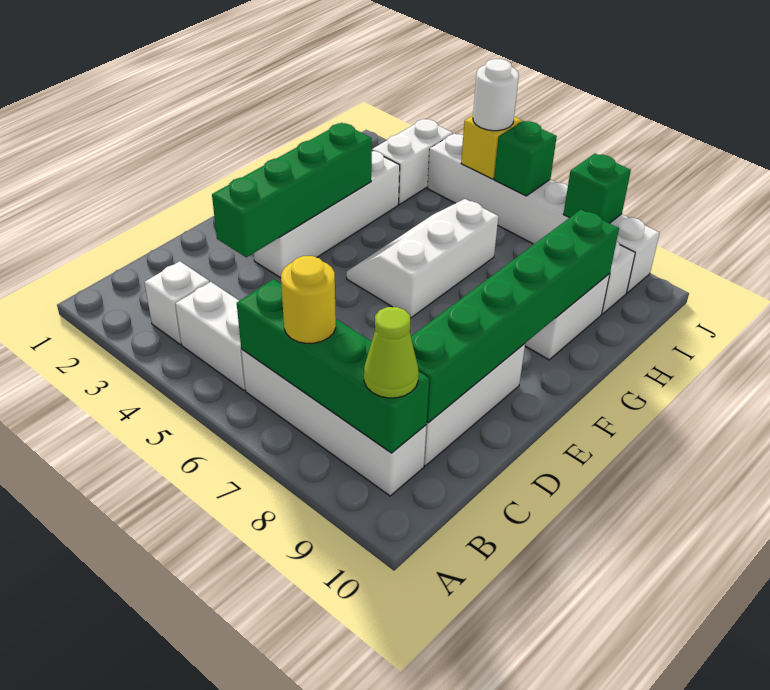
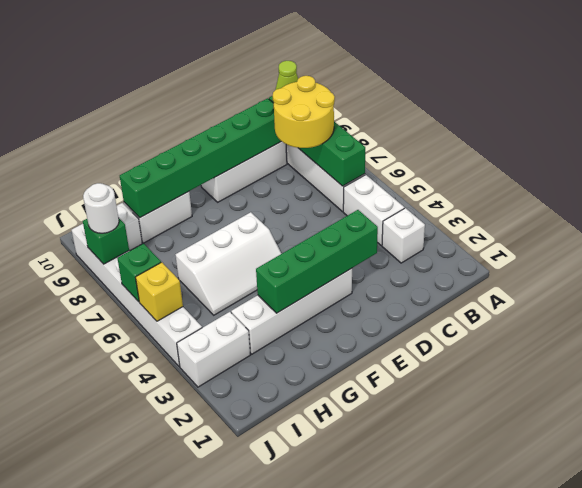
yellow 1x1 round brick [281,256,336,343] -> yellow 2x2 round brick [273,76,335,148]
white 1x1 round brick [473,59,519,131] -> white 1x1 round brick moved to [83,183,119,233]

